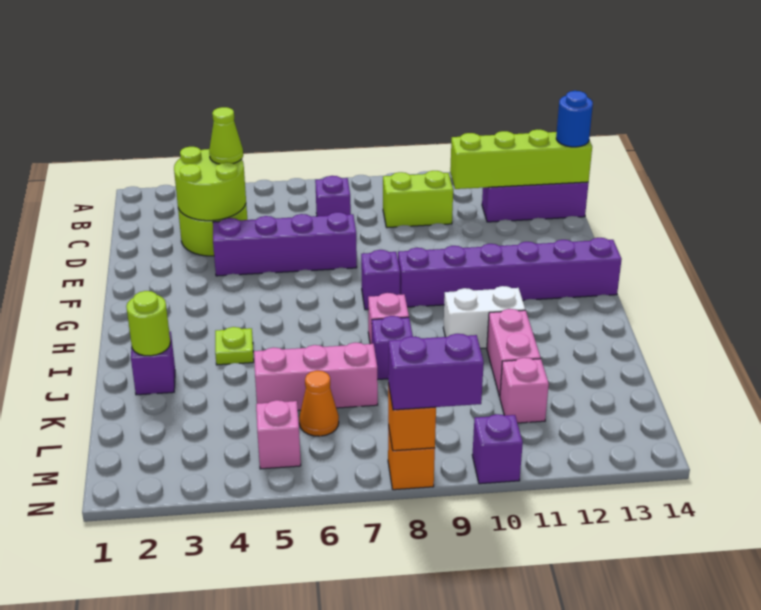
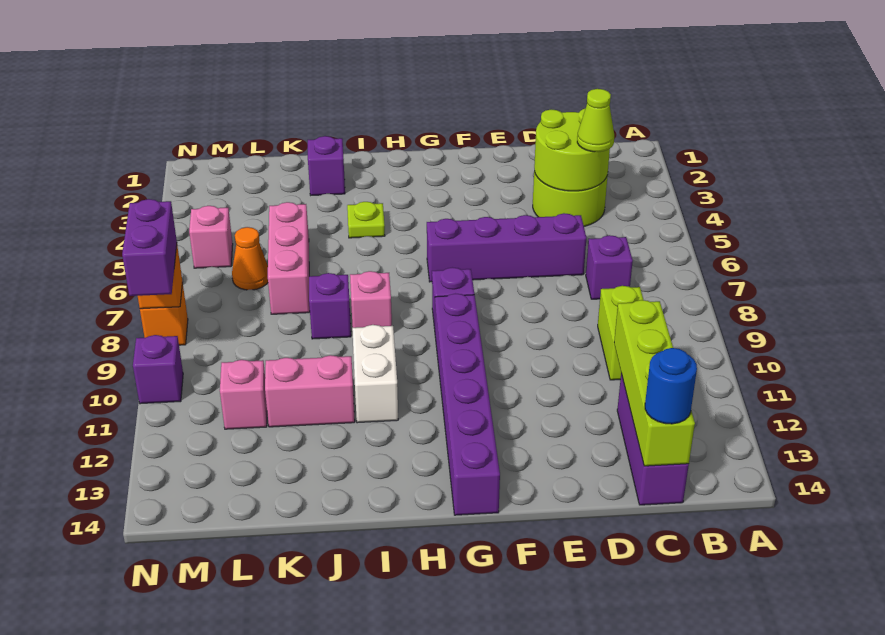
purple 1x4 brick [213,212,357,276] -> purple 1x4 brick turned to [427,213,586,282]
lime 1x1 round brick [126,291,170,356] -> none

